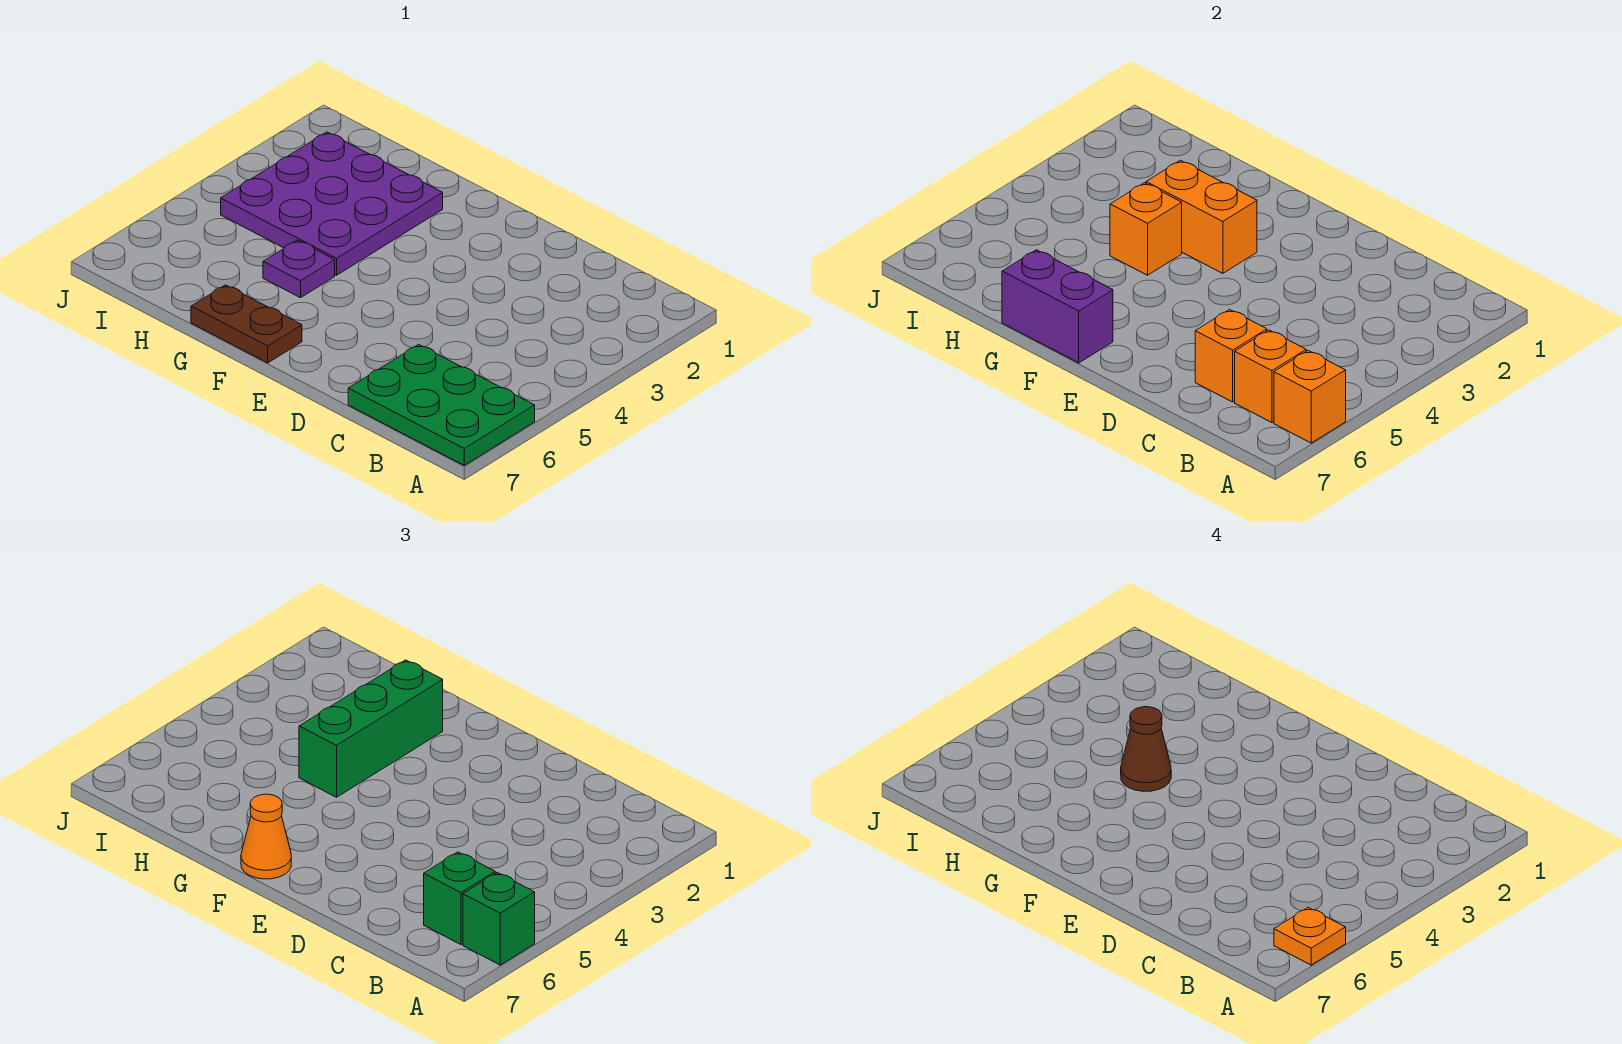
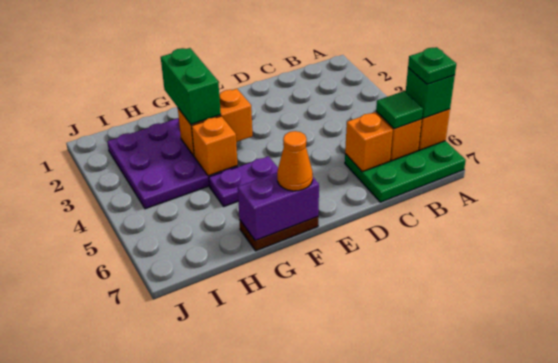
orange 1x1 plate [1274,908,1346,965] -> green 1x1 plate [408,47,456,84]
green 1x1 brick [424,852,495,944] -> green 1x1 tile [376,91,423,129]
green 1x3 brick [299,660,443,797] -> green 1x2 brick [161,48,221,124]
brown 1x1 cone [1121,707,1171,791] -> none
purple 1x1 plate [263,240,335,298] -> purple 1x2 plate [209,156,278,206]

